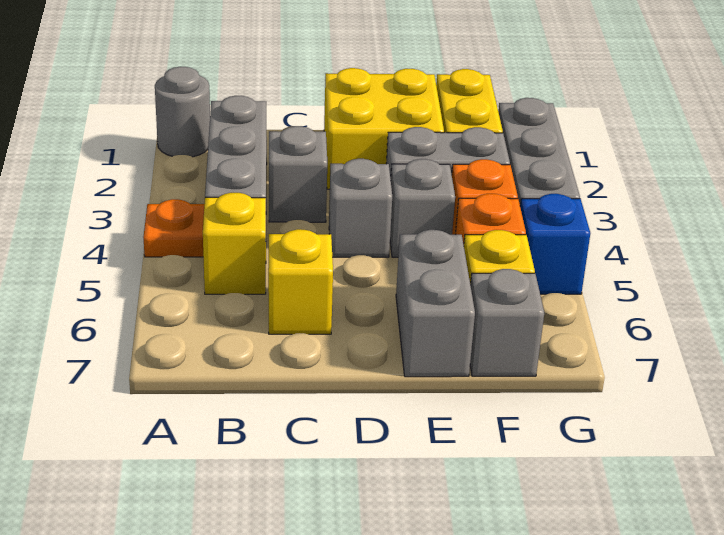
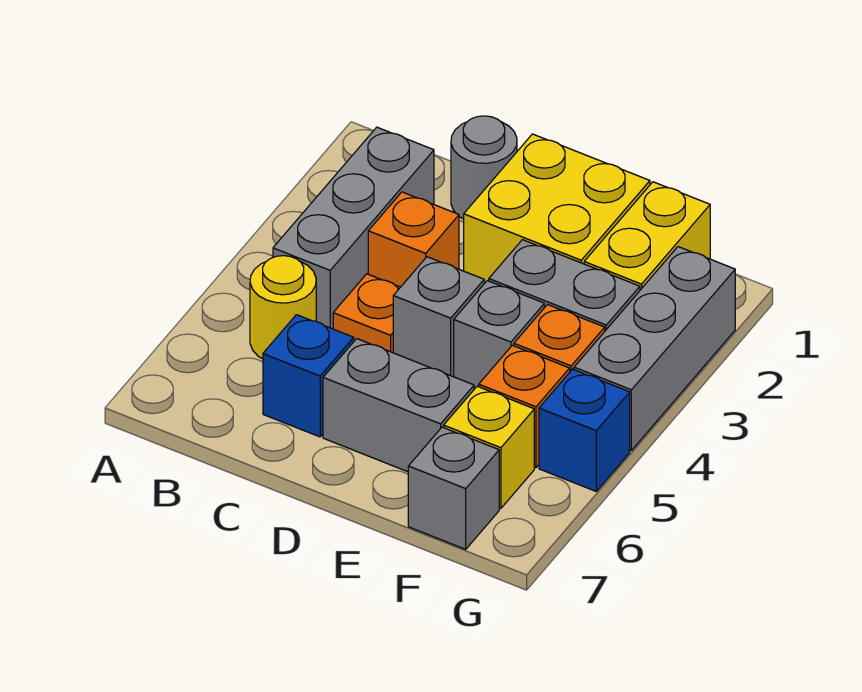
grey 1x1 round brick [155,67,210,157] -> grey 1x1 round brick moved to [451,116,517,219]
orange 1x1 plate [143,199,204,257] -> orange 1x1 plate moved to [333,274,400,353]
yellow 1x1 brick [203,193,266,294] -> yellow 1x1 round brick [250,256,316,359]
grey 1x1 brick [269,126,327,222] -> orange 1x1 brick [368,192,459,287]
yellow 1x1 brick [268,229,333,334] -> blue 1x1 brick [263,315,354,437]
grey 1x2 brick [396,230,475,377] -> grey 1x2 brick turned to [323,339,474,472]

